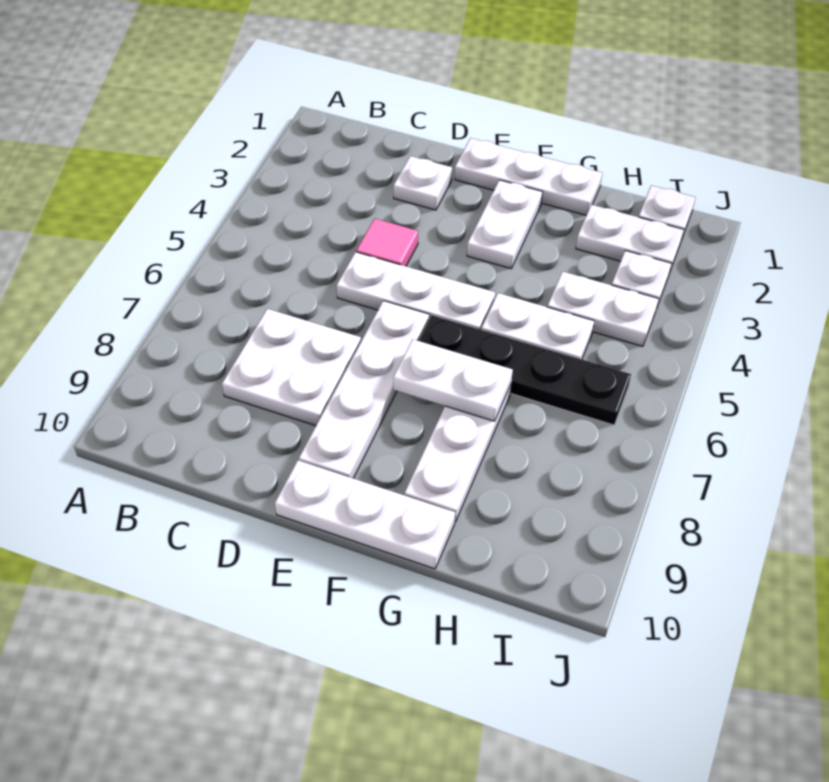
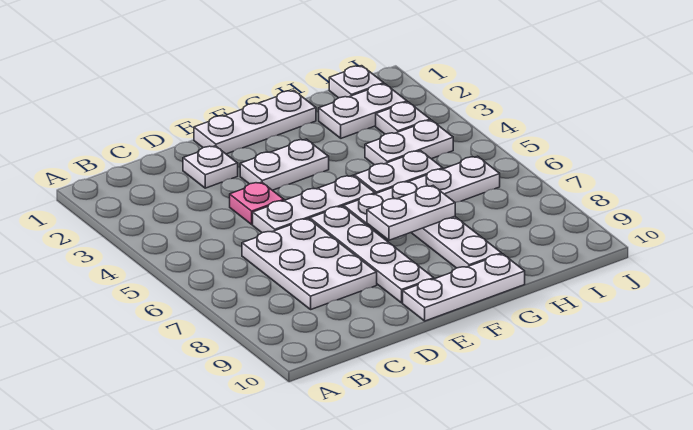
white 2x2 plate [222,309,361,426] -> white 2x3 plate [242,219,377,309]
pink 1x1 tile [356,219,418,266] -> pink 1x1 plate [230,182,284,224]
white 1x2 plate [467,180,543,269] -> white 1x2 plate turned to [240,139,329,190]
black 1x4 plate [419,315,631,425] -> white 1x4 plate [344,156,500,232]

